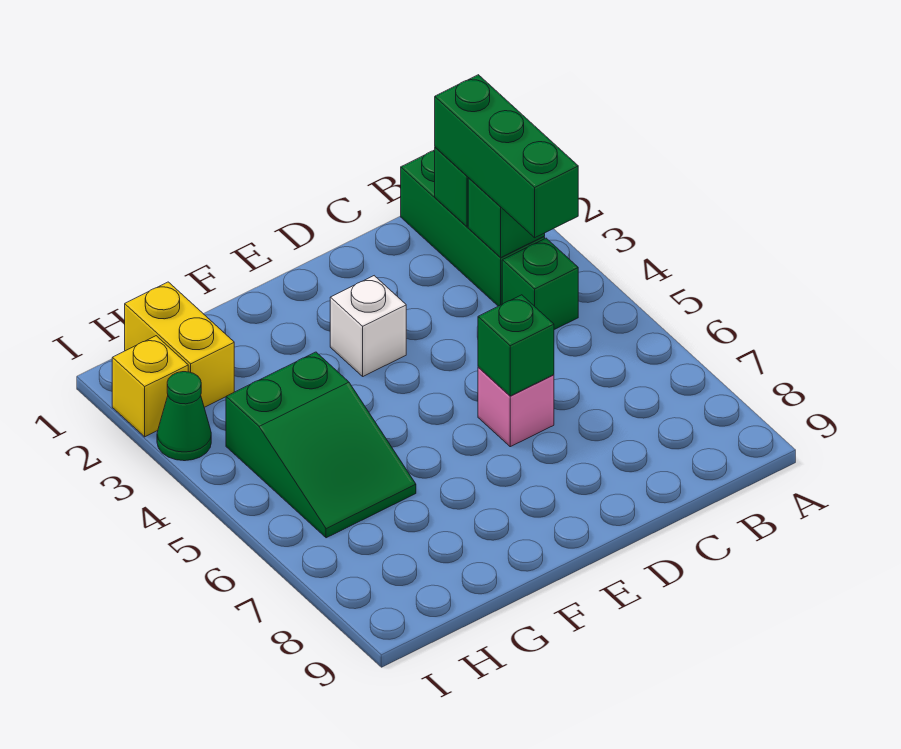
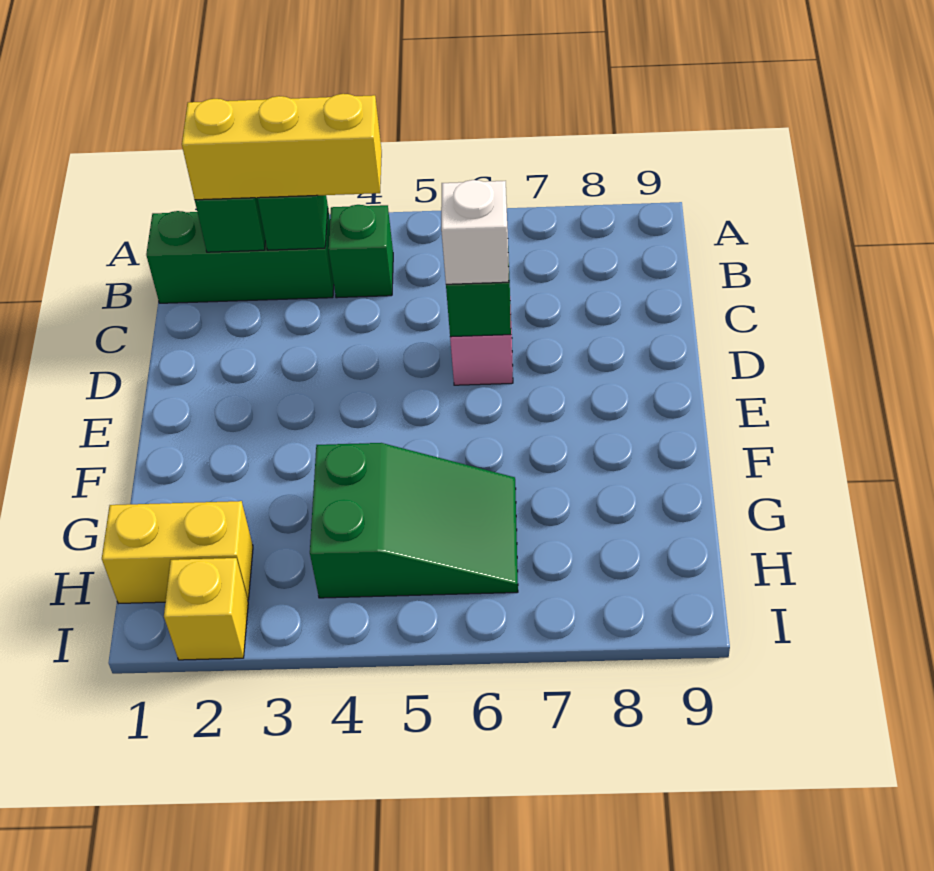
green 1x3 brick [435,75,578,238] -> yellow 1x3 brick [182,94,382,200]
white 1x1 brick [330,276,406,376] -> white 1x1 brick moved to [441,180,509,284]
green 1x1 cone [157,372,211,461] -> none

